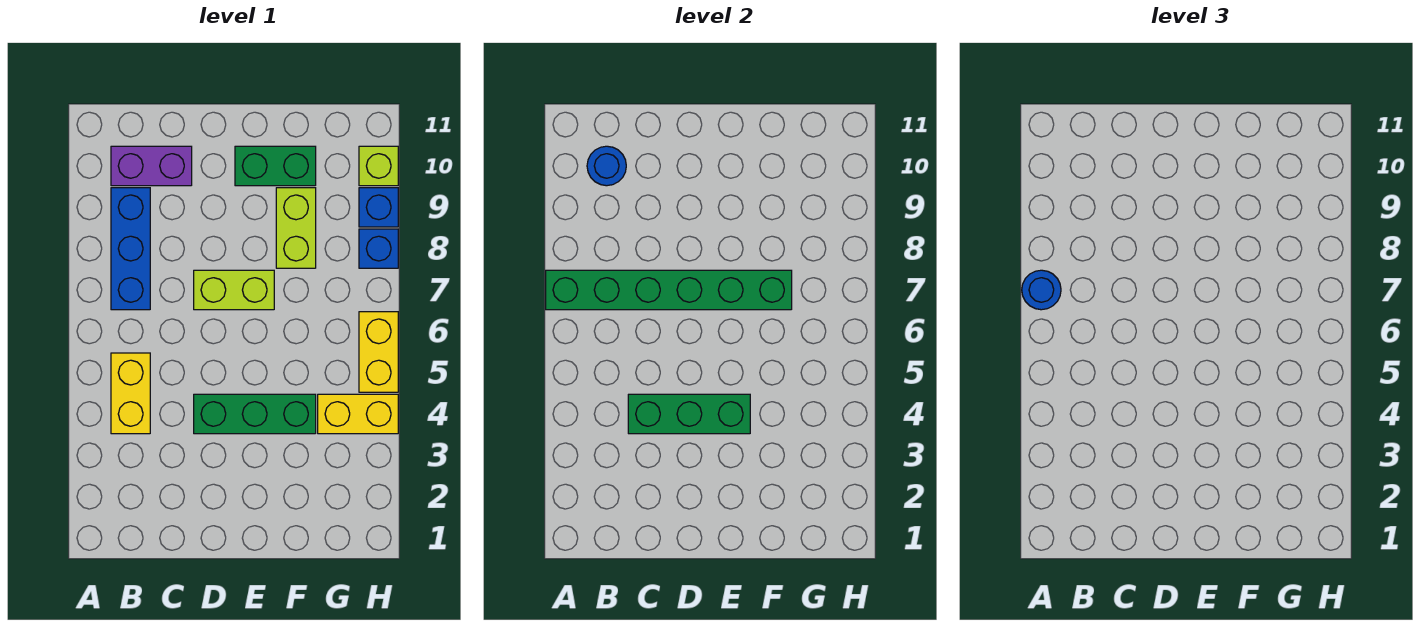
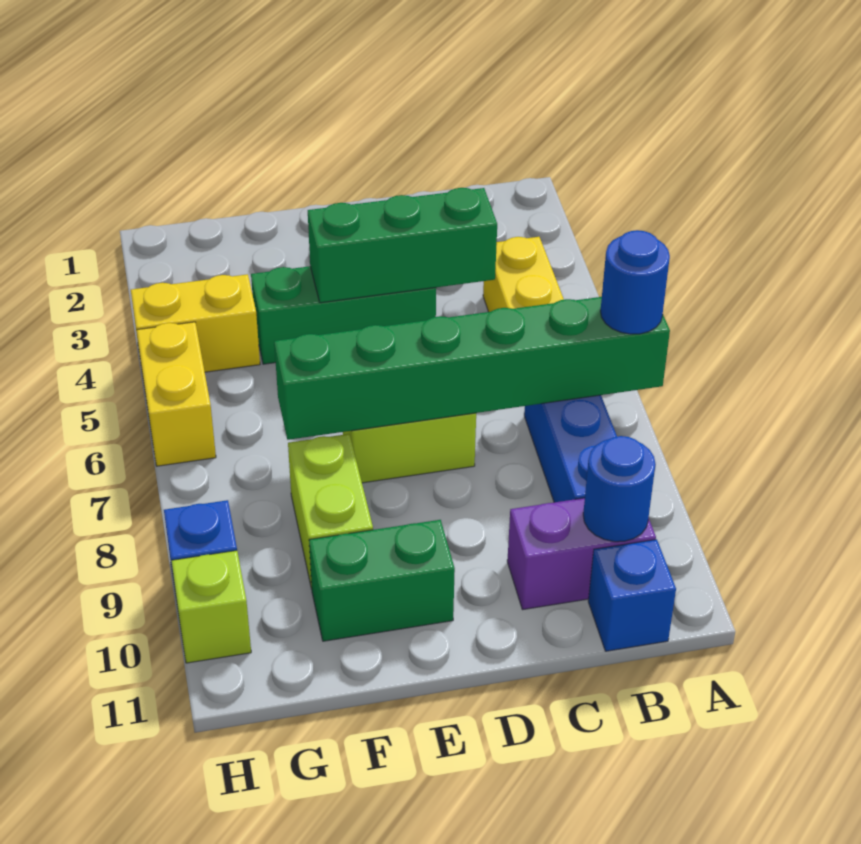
blue 1x1 brick [359,229,398,268] -> blue 1x1 brick moved to [588,539,676,651]

